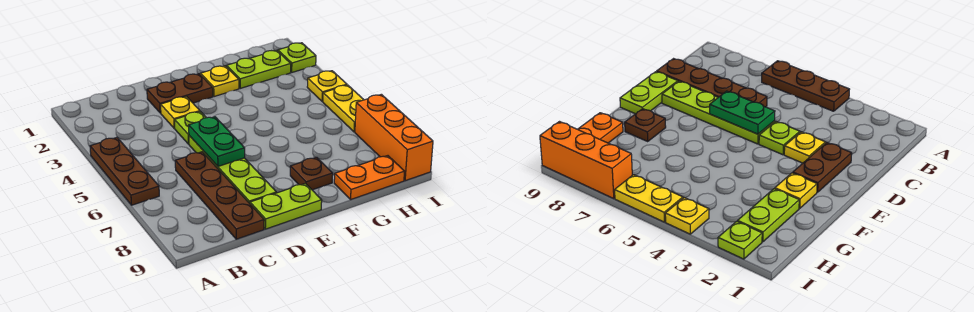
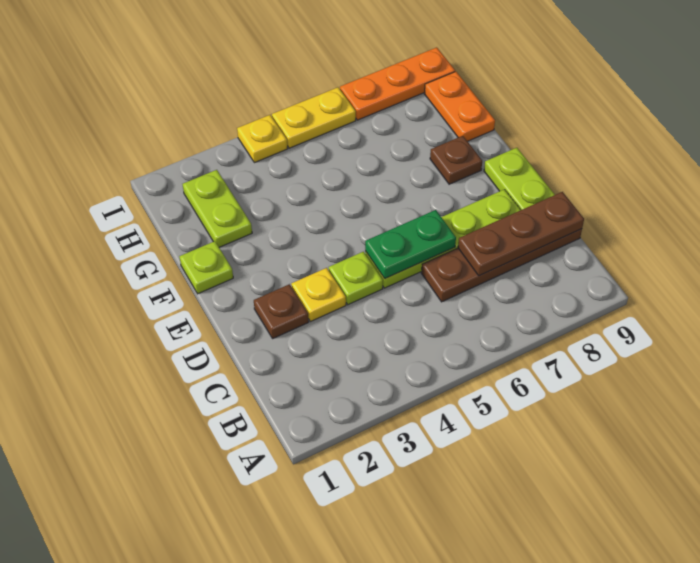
brown 1x3 plate [90,138,159,205] -> brown 1x3 plate moved to [458,192,584,276]
brown 1x2 plate [147,74,213,113] -> brown 1x1 plate [254,284,309,338]
yellow 1x1 plate [200,66,239,97] -> none
lime 1x1 plate [278,43,316,72] -> lime 1x1 plate moved to [179,241,233,294]
orange 1x3 brick [355,94,433,181] -> orange 1x3 plate [340,47,455,120]

